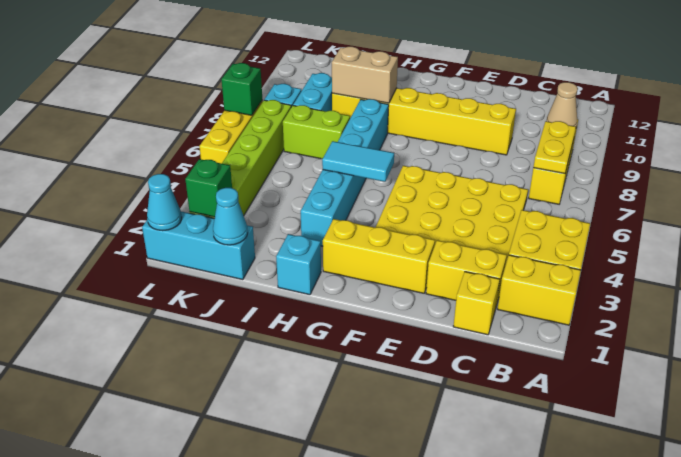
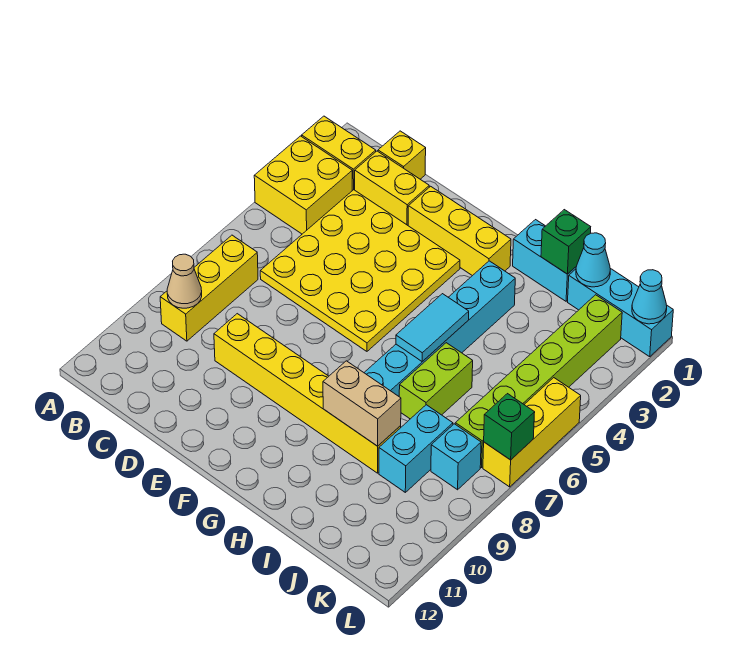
yellow 1x2 plate [533,121,576,174] -> none
cyan 1x2 tile [322,141,394,182] -> cyan 1x2 tile turned to [396,294,469,362]
cyan 1x1 brick [276,234,321,295] -> cyan 1x2 brick [513,220,576,301]
lime 1x2 brick [283,105,350,159] -> lime 1x2 brick turned to [399,343,473,419]
green 1x1 brick [185,159,232,217] -> green 1x1 brick moved to [541,210,591,274]

